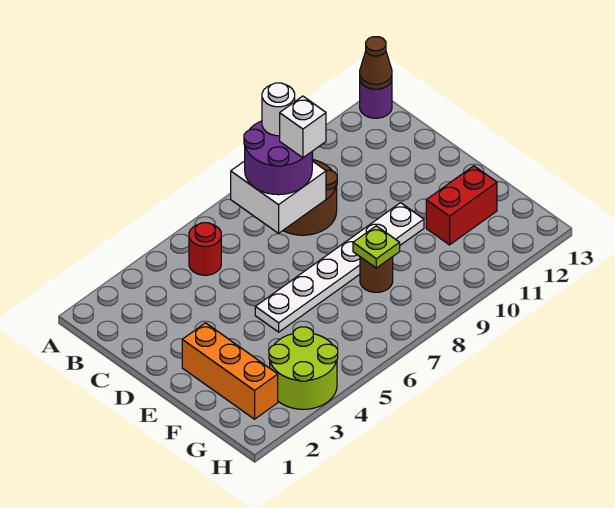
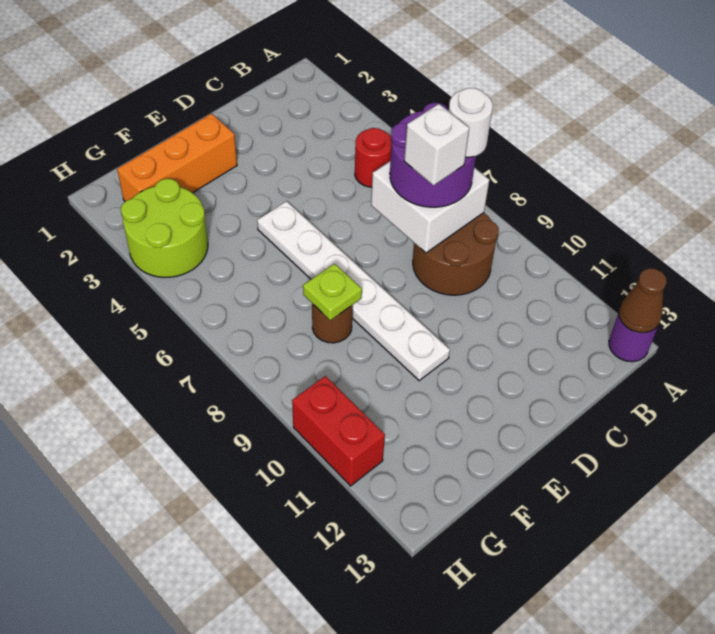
red 1x2 brick [426,166,497,245] -> red 1x2 brick moved to [292,376,385,486]

